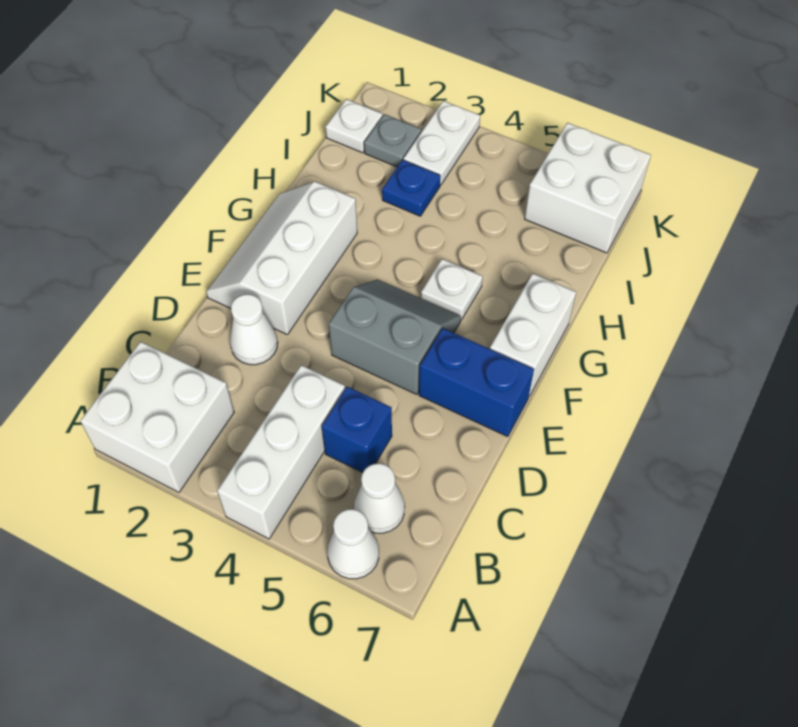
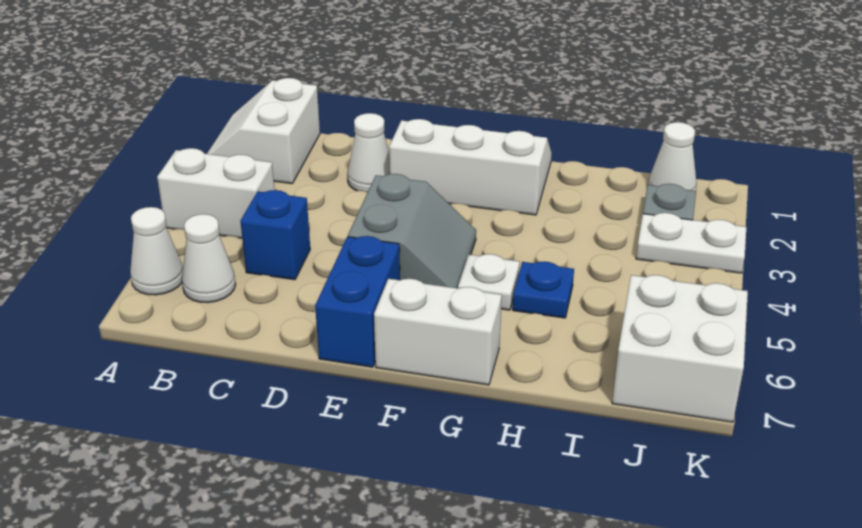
white 2x2 brick [80,342,234,492] -> white 2x2 slope [207,78,320,184]
white 1x3 brick [217,365,345,539] -> white 1x2 brick [157,148,274,238]
blue 1x1 plate [382,160,441,216] -> blue 1x1 plate moved to [513,261,574,318]
white 1x1 plate [326,99,383,153] -> white 1x1 cone [648,122,697,191]

